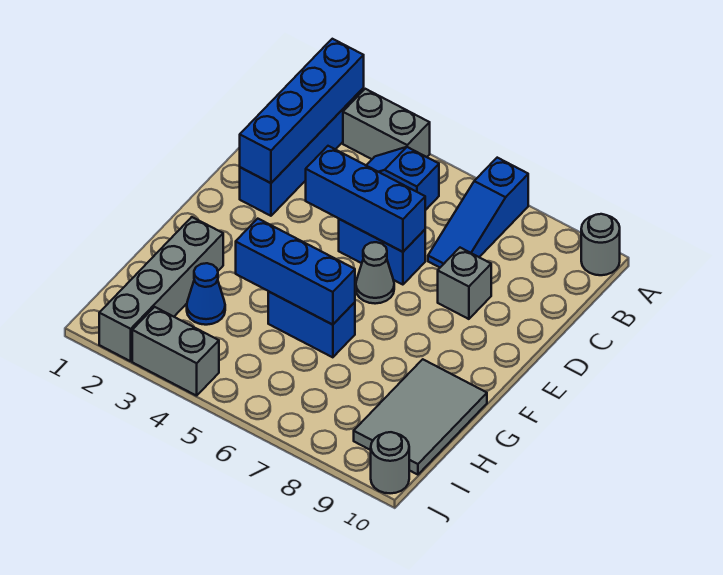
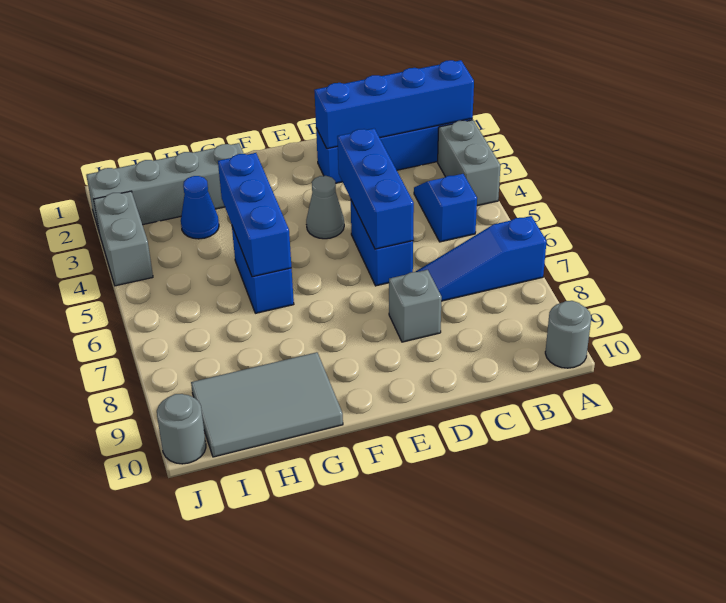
grey 1x1 cone [356,242,394,304] -> grey 1x1 cone moved to [306,176,344,239]

